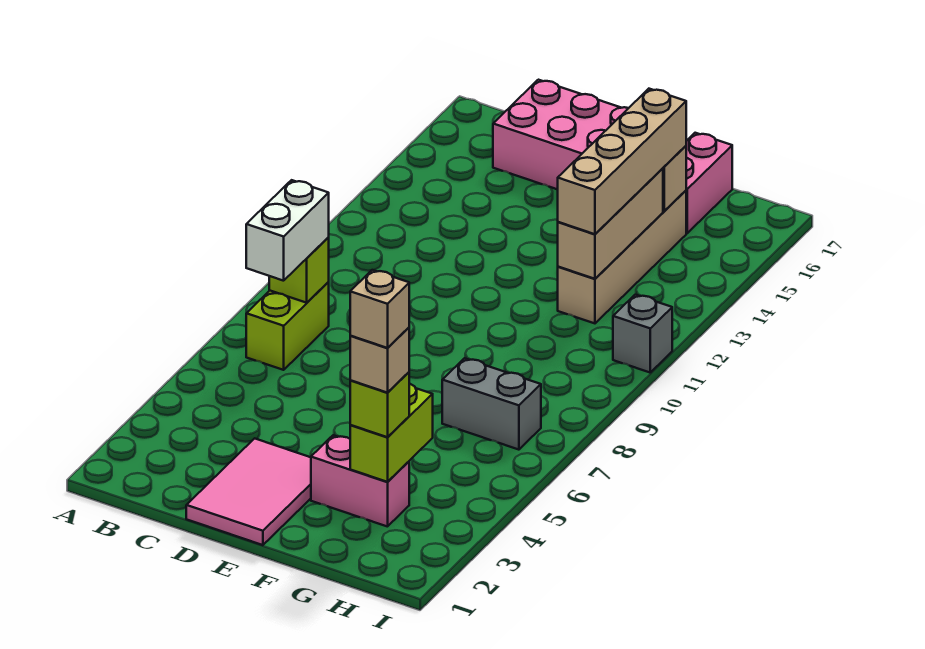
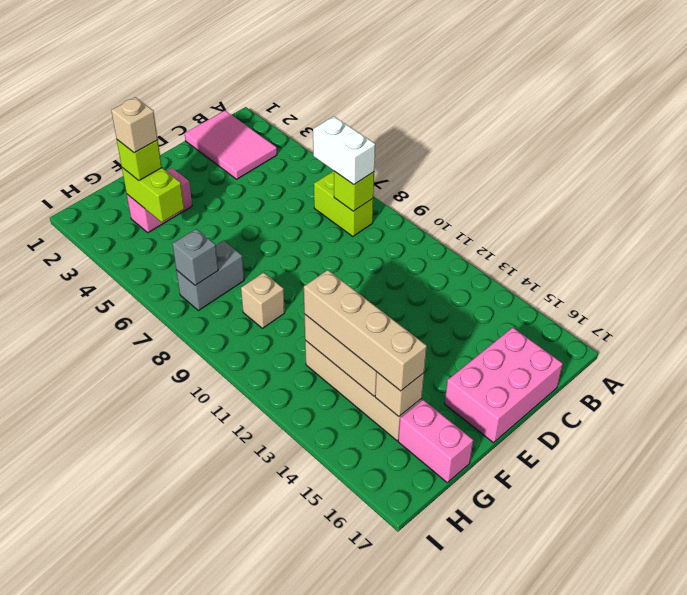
pink 2x3 tile [186,438,311,545] -> pink 2x3 tile moved to [185,111,277,179]
tan 1x1 brick [350,270,409,348] -> tan 1x1 brick moved to [241,273,285,328]
grey 1x1 brick [613,295,672,372] -> grey 1x1 brick moved to [173,229,218,285]

